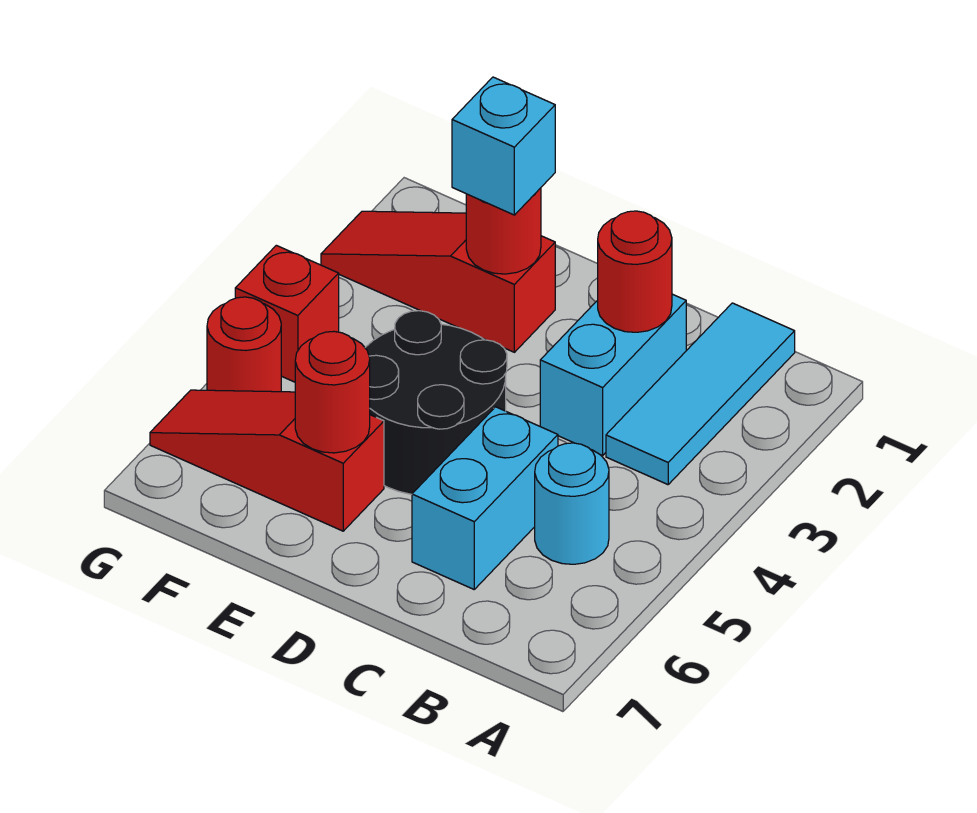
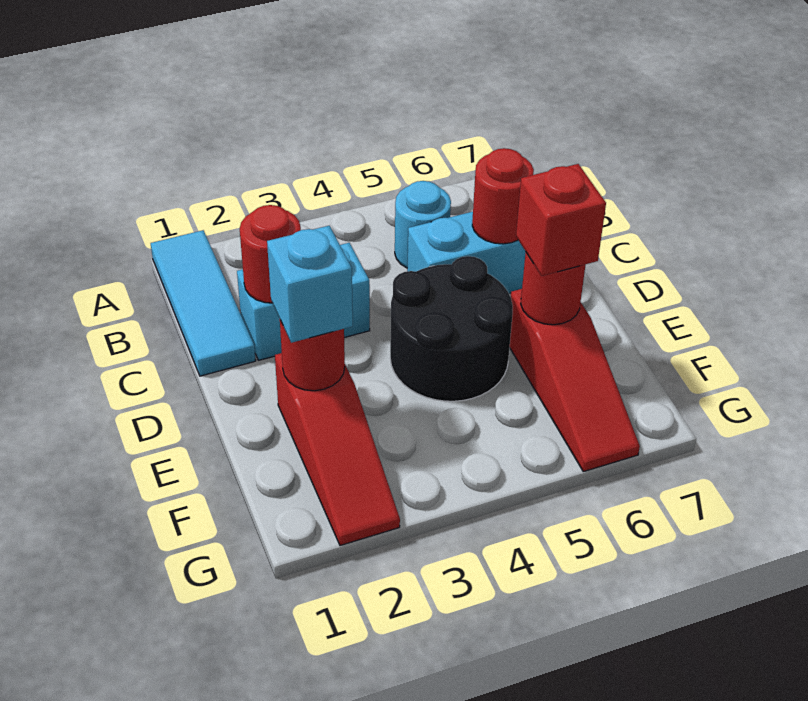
cyan 1x3 tile [606,303,795,485] -> cyan 1x3 tile turned to [151,230,256,376]
red 1x1 brick [235,245,339,382] -> red 1x1 brick moved to [516,164,606,276]
red 1x1 round brick [207,297,281,392] -> red 1x1 round brick moved to [472,148,534,244]

